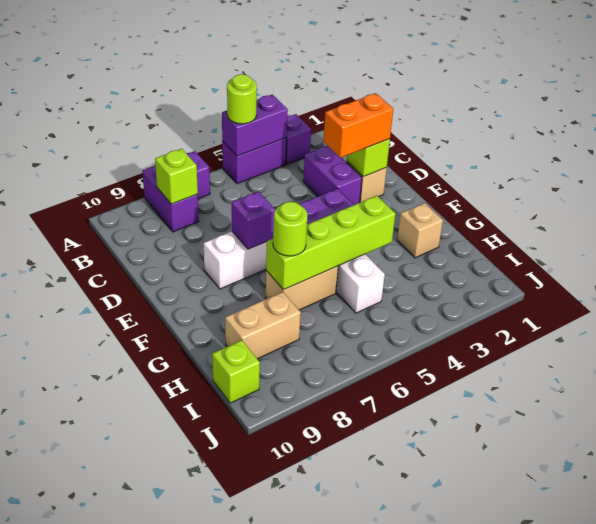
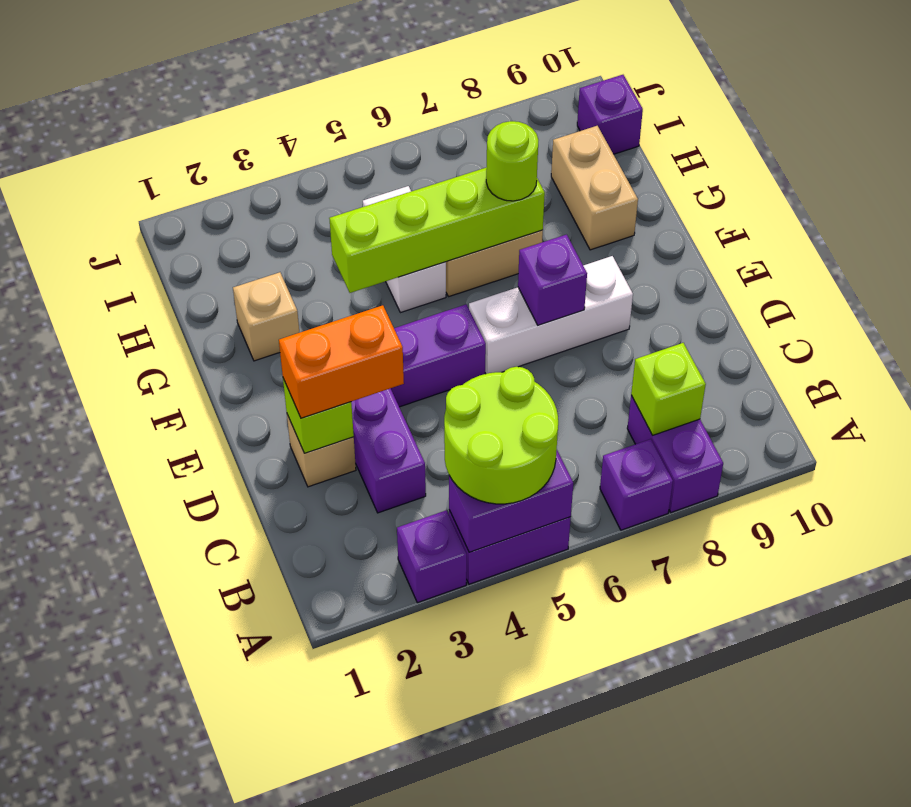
lime 1x1 round brick [227,74,257,124] -> lime 2x2 round brick [444,367,558,504]
tan 1x2 brick [225,292,301,359] -> tan 1x2 brick turned to [551,126,638,250]
lime 1x1 brick [212,340,260,403] -> purple 1x1 brick [577,75,643,154]

